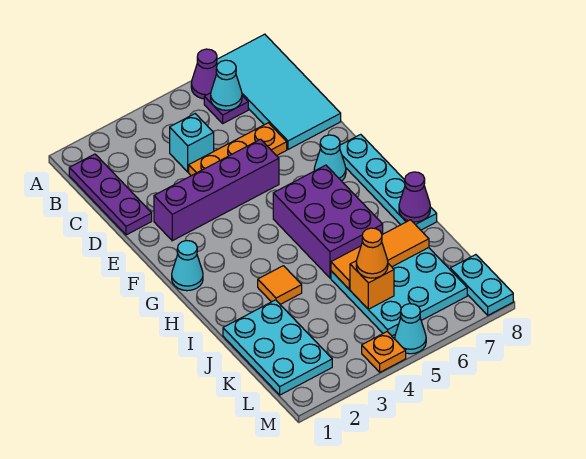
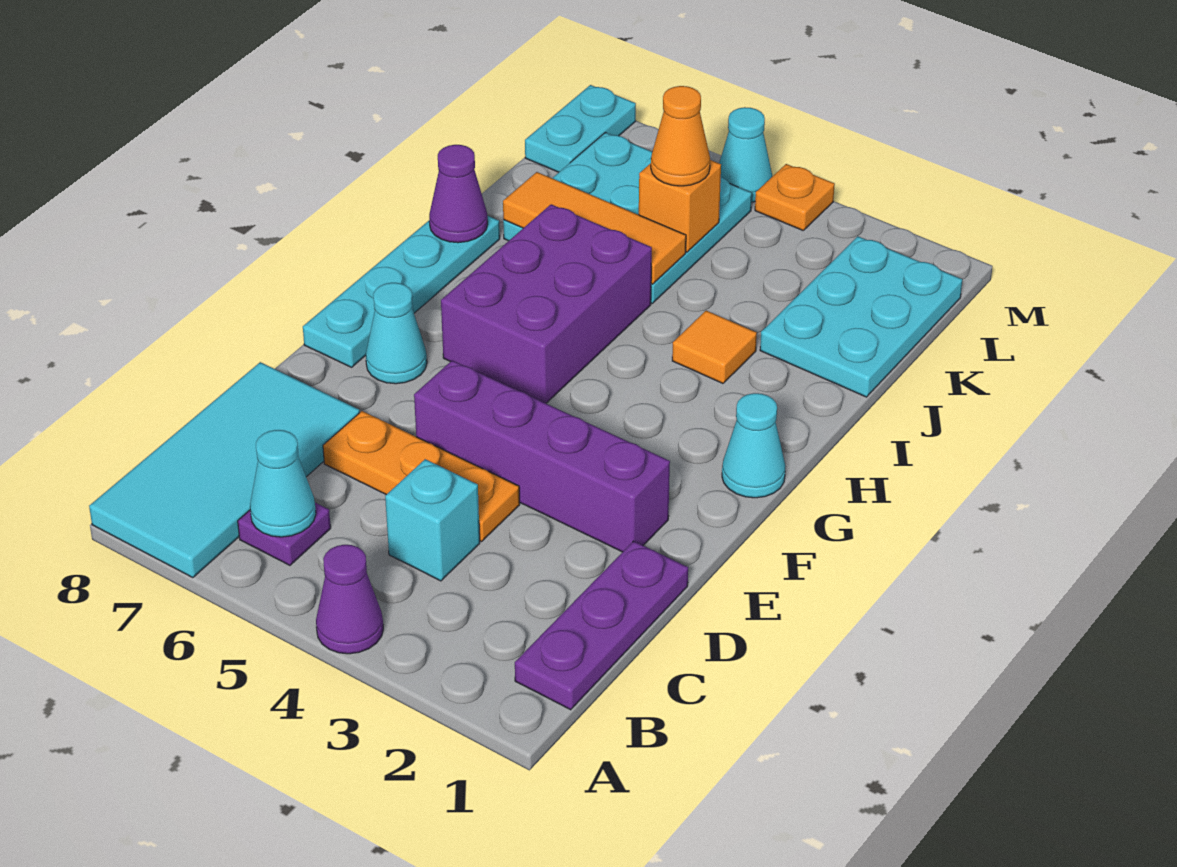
purple 1x1 cone [191,49,217,99] -> purple 1x1 cone moved to [316,545,383,654]

